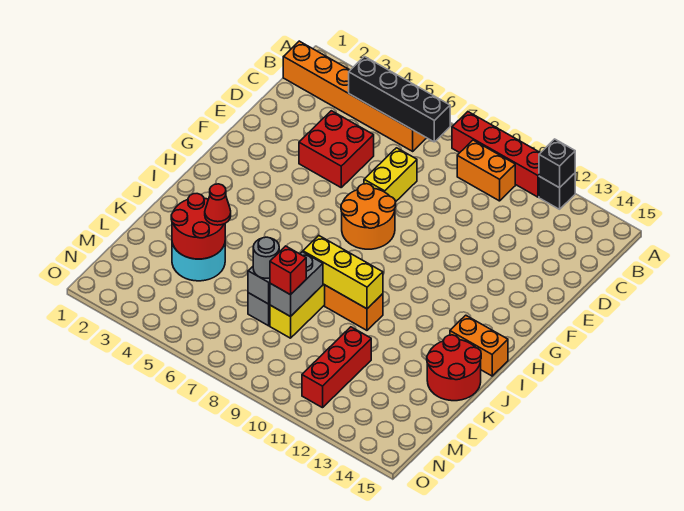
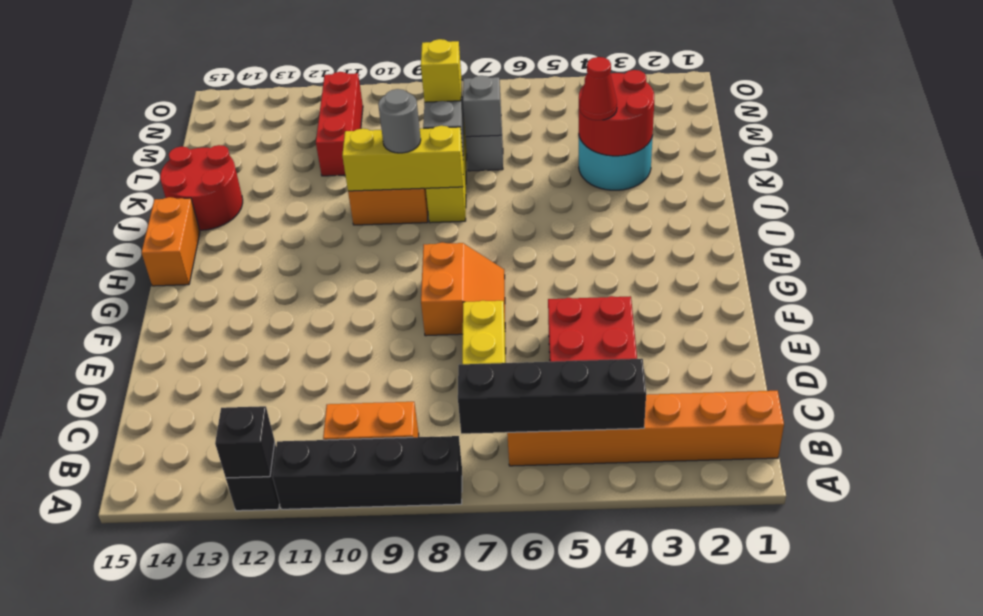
red 1x4 brick [452,112,540,197] -> black 1x4 brick [273,436,462,509]
orange 2x2 round brick [341,184,396,249] -> orange 2x2 slope [421,243,505,336]
orange 1x2 brick [450,315,508,376] -> orange 1x2 brick turned to [142,197,200,286]
grey 1x1 round brick [253,237,279,278] -> grey 1x1 round brick moved to [378,89,421,153]
red 1x1 brick [270,246,306,295] -> yellow 1x1 brick [421,39,462,102]

